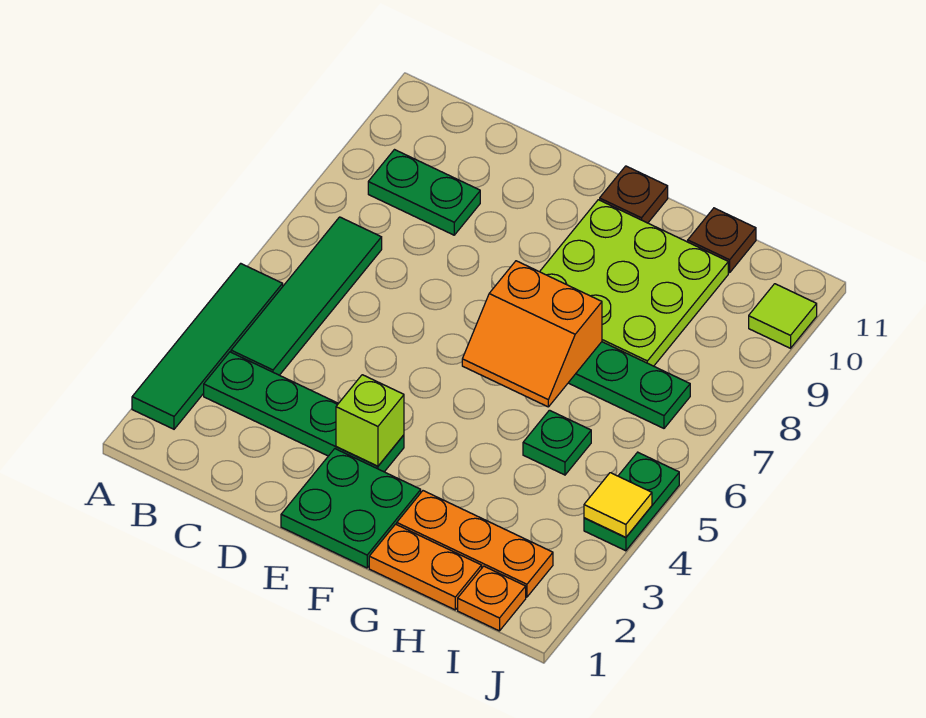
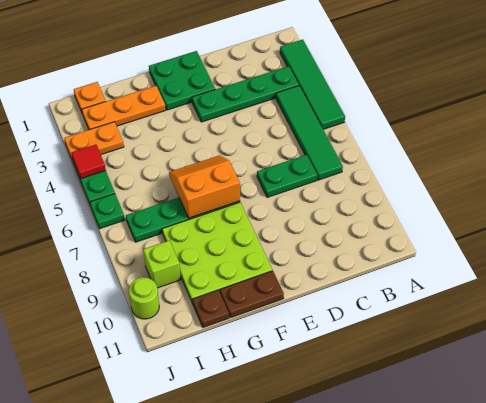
green 1x2 plate [368,150,480,235] -> green 1x2 plate moved to [257,155,317,198]
lime 1x1 brick [336,375,404,466] -> lime 1x1 brick moved to [143,240,181,288]
brown 1x1 plate [600,166,668,223] -> brown 1x2 plate [220,271,284,318]
orange 1x2 plate [369,524,482,610] -> orange 1x2 plate moved to [64,122,124,162]
green 1x1 plate [523,410,591,475] -> green 1x1 plate moved to [90,194,125,229]
yellow 1x1 tile [584,473,652,537] -> red 1x1 tile [72,145,106,179]
lime 1x1 tile [749,284,817,348] -> lime 1x1 round brick [129,277,159,319]

